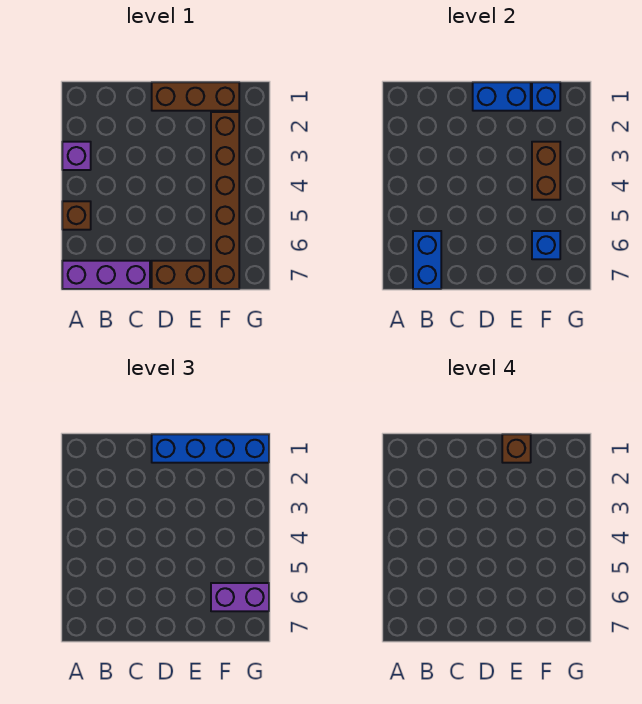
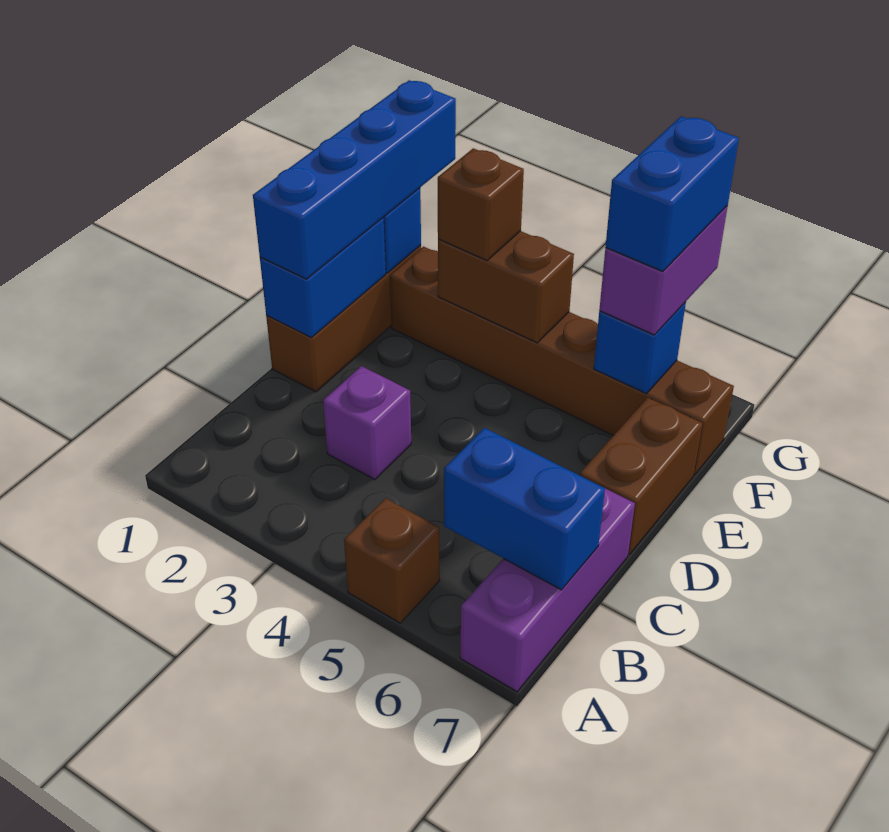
purple 1x1 brick [62,142,91,170] -> purple 1x1 brick moved to [323,366,411,480]
brown 1x1 brick [502,434,531,463] -> brown 1x1 brick moved to [438,148,524,260]
none -> blue 1x2 brick [606,116,739,272]

